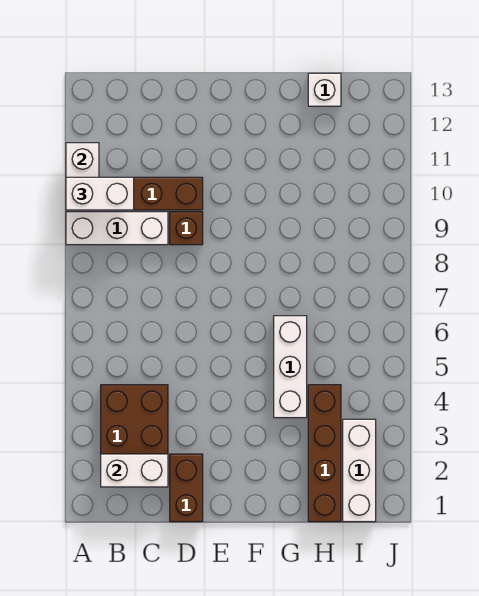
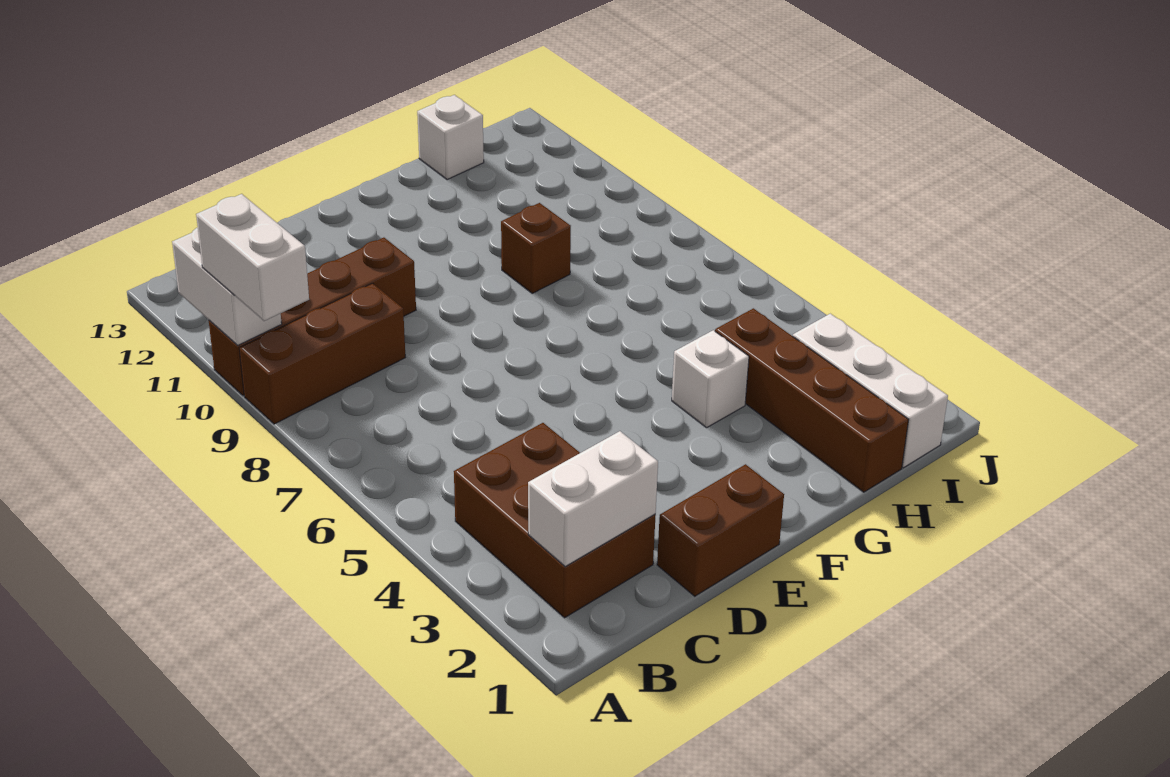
white 1x3 brick [66,212,168,245] -> brown 1x3 brick [239,283,405,424]
white 1x2 brick [66,177,134,210] -> white 1x2 brick turned to [196,194,309,321]
brown 1x2 brick [170,454,203,522] -> brown 1x2 brick turned to [657,464,784,596]
brown 1x1 brick [170,212,203,245] -> brown 1x1 brick moved to [501,203,571,293]
white 1x3 brick [274,316,307,418] -> white 1x1 brick [672,330,749,428]

